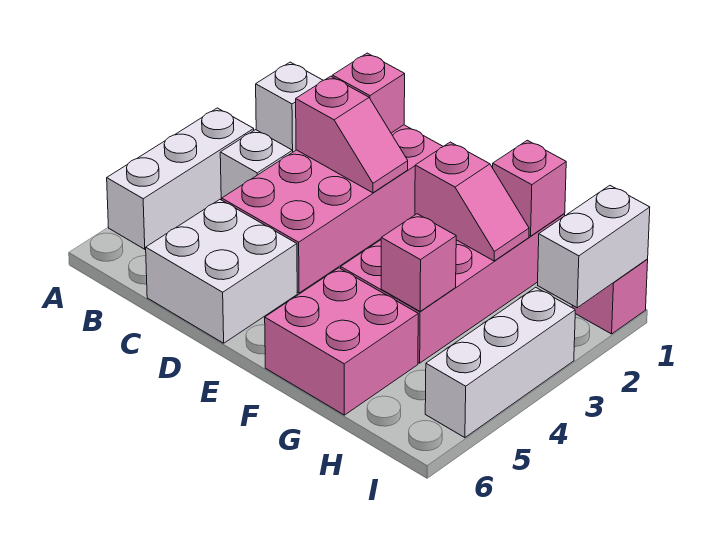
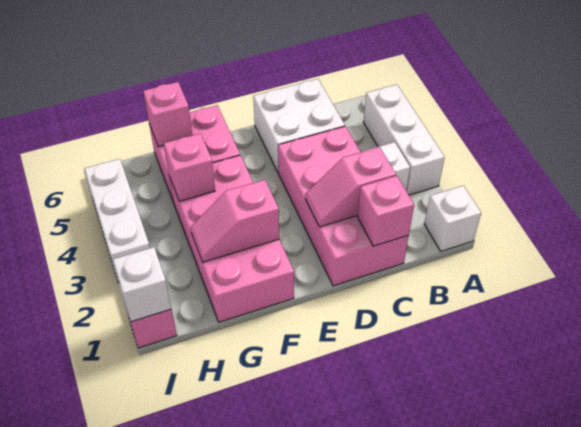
pink 1x1 brick [493,140,566,236] -> pink 1x1 brick moved to [143,82,192,147]
white 1x2 brick [538,186,650,308] -> white 1x1 brick [113,247,171,322]

